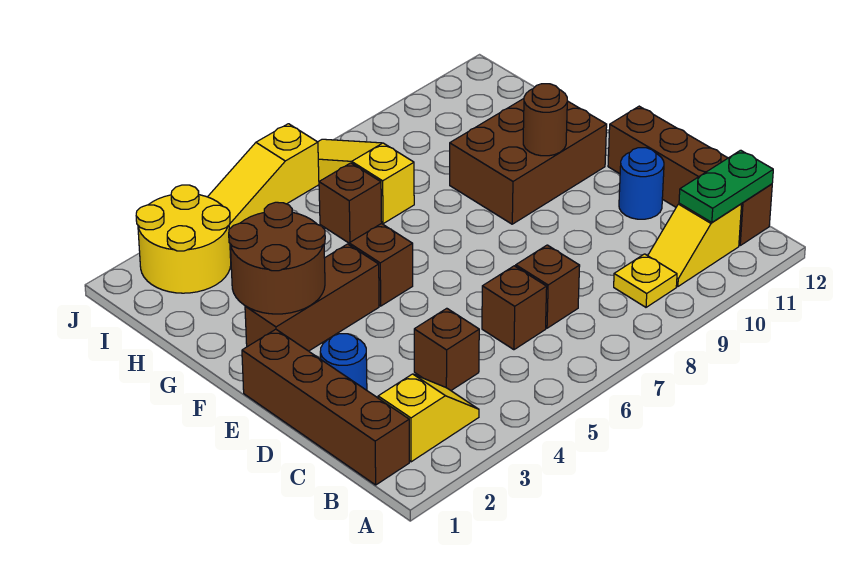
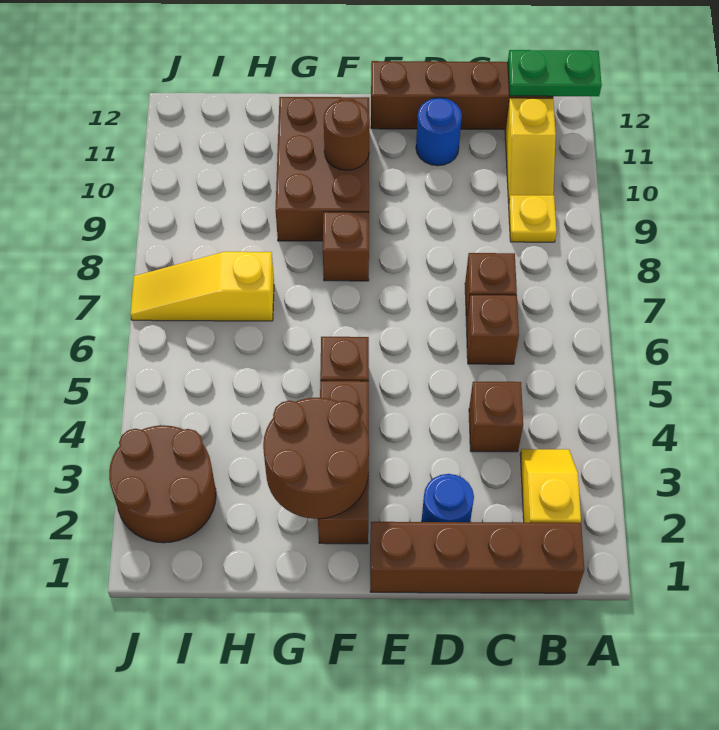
green 1x2 plate [679,150,773,222] -> green 1x2 plate turned to [508,50,602,96]
brown 1x1 brick [319,163,382,243] -> brown 1x1 brick moved to [323,212,369,281]
yellow 2x2 round brick [136,185,231,293] -> brown 2x2 round brick [109,425,216,543]
yellow 1x3 slope [208,124,319,229] -> none

